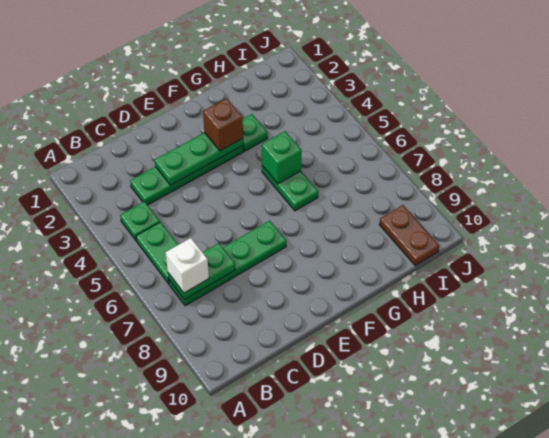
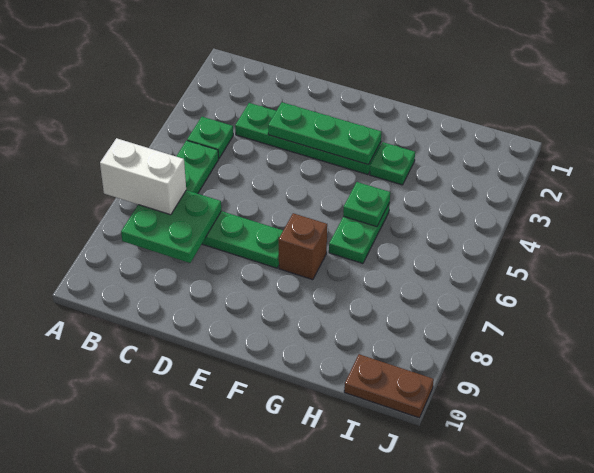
green 1x2 plate [168,243,235,299] -> green 2x2 plate [121,190,221,263]
white 1x1 brick [166,238,209,293] -> white 1x2 brick [100,138,186,215]
brown 1x1 brick [203,98,243,151] -> brown 1x1 brick moved to [279,213,327,280]
green 1x1 brick [262,131,302,184] -> green 1x1 plate [343,182,390,227]
brown 1x2 plate [379,205,439,266] -> brown 1x2 plate turned to [344,354,434,418]

